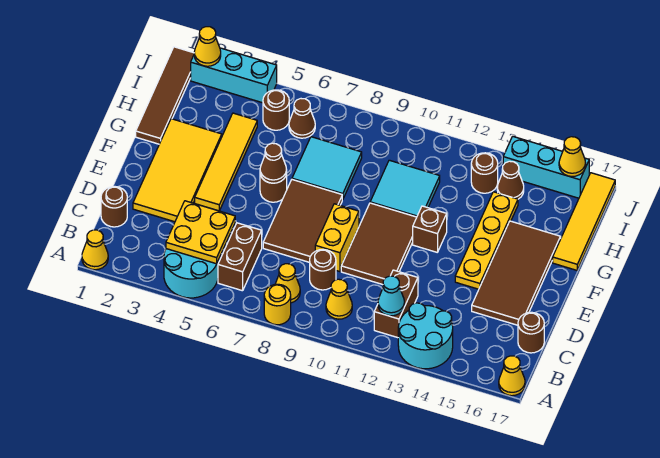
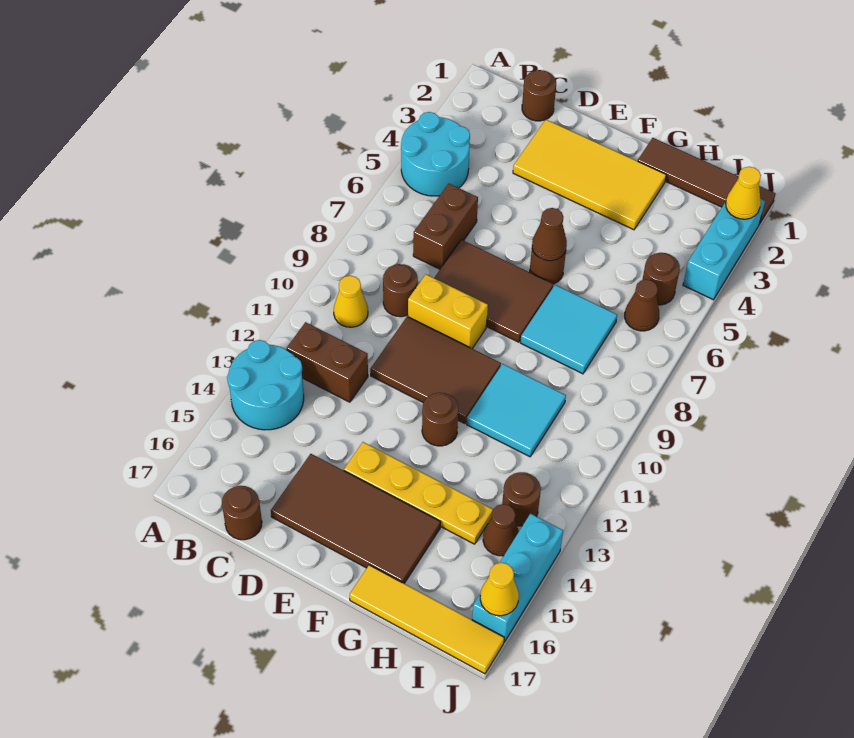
yellow 1x1 cone [82,230,108,270] -> none
yellow 1x1 round brick [264,284,291,325] -> none
yellow 1x1 cone [499,356,525,396] -> none
yellow 2x2 plate [166,201,235,264] -> none
brown 1x2 brick [218,223,262,291] -> brown 1x2 brick turned to [413,184,478,269]
yellow 1x1 cone [275,264,300,303] -> none
cyan 1x1 cone [378,276,404,316] -> none
yellow 1x4 tile [195,113,257,211] -> none
brown 1x1 brick [413,206,447,252] -> brown 1x1 round brick [422,393,458,446]

